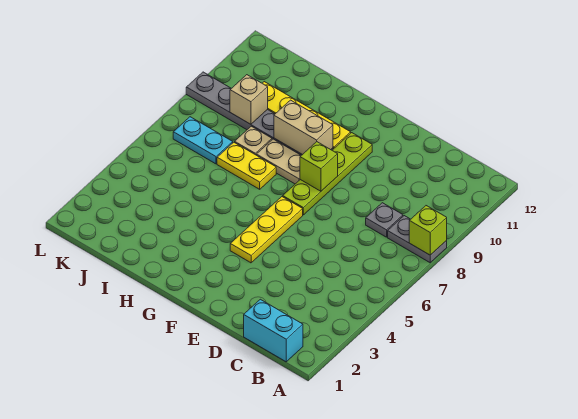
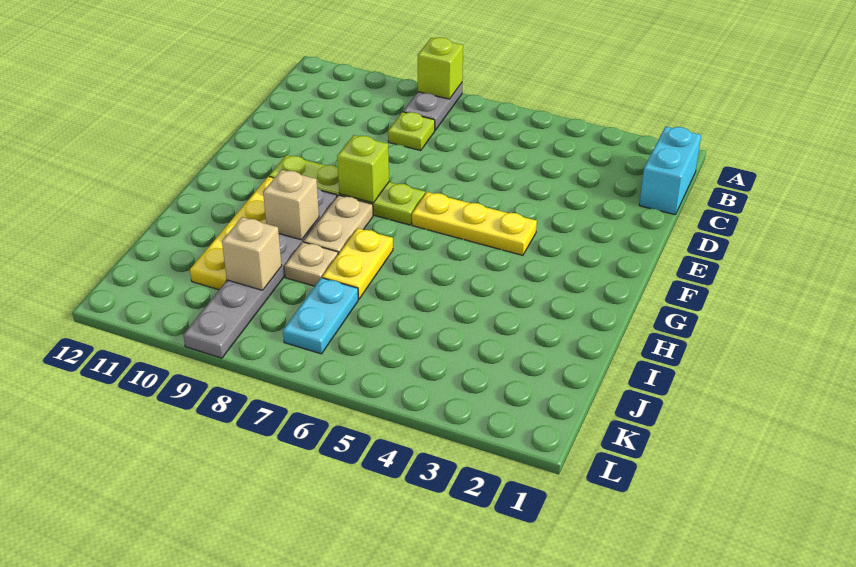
grey 1x1 plate [366,203,403,237] -> lime 1x1 plate [388,112,435,151]
tan 1x2 brick [274,100,333,155] -> tan 1x1 brick [263,170,319,240]

